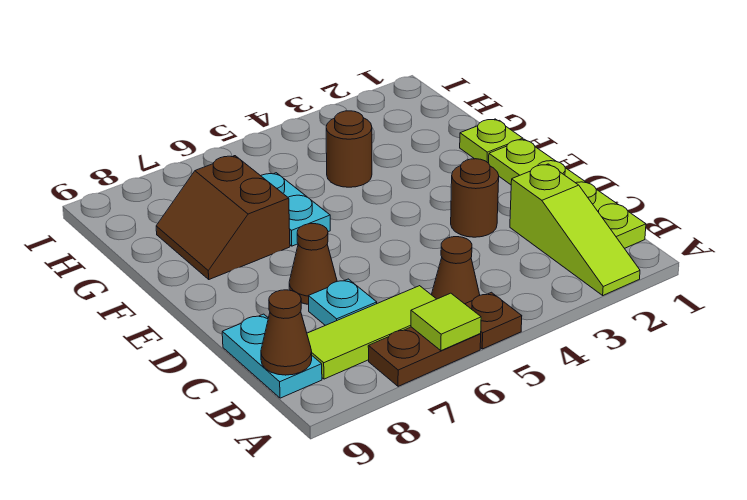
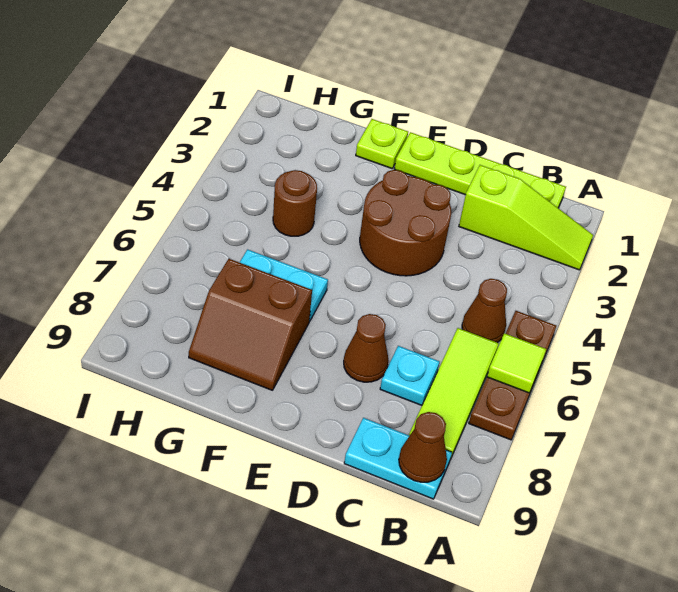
brown 1x1 round brick [451,159,499,237] -> brown 2x2 round brick [360,170,451,276]

